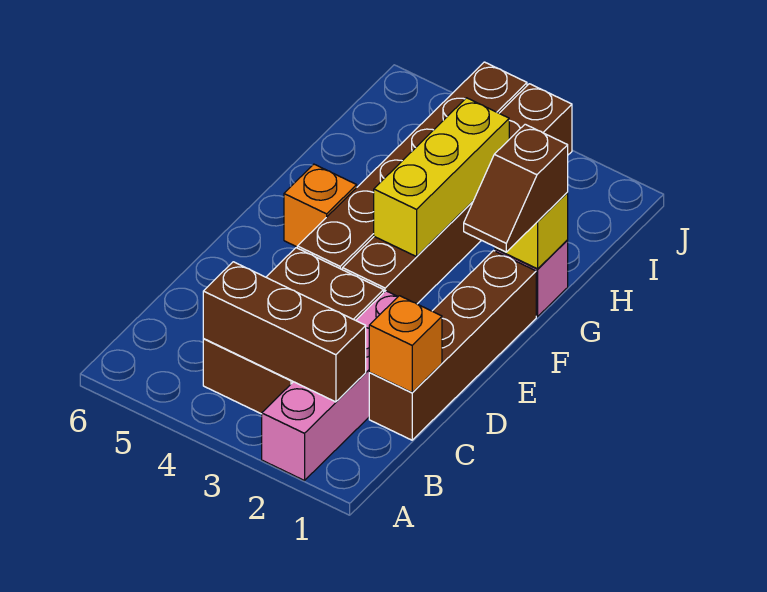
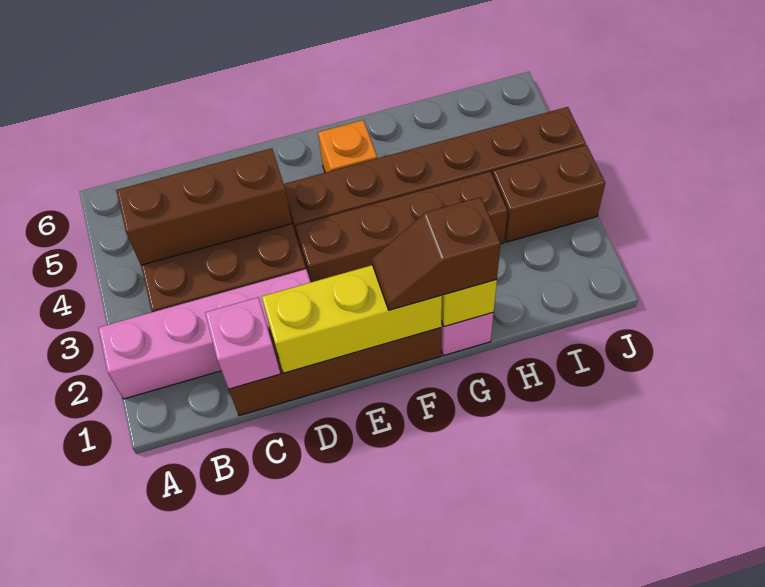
brown 1x3 brick [203,262,366,402] -> brown 1x3 brick turned to [116,148,292,265]
orange 1x1 brick [369,296,442,392] -> pink 1x1 brick [205,297,280,389]
yellow 1x3 brick [374,98,509,257] -> yellow 1x3 brick moved to [262,265,442,373]

